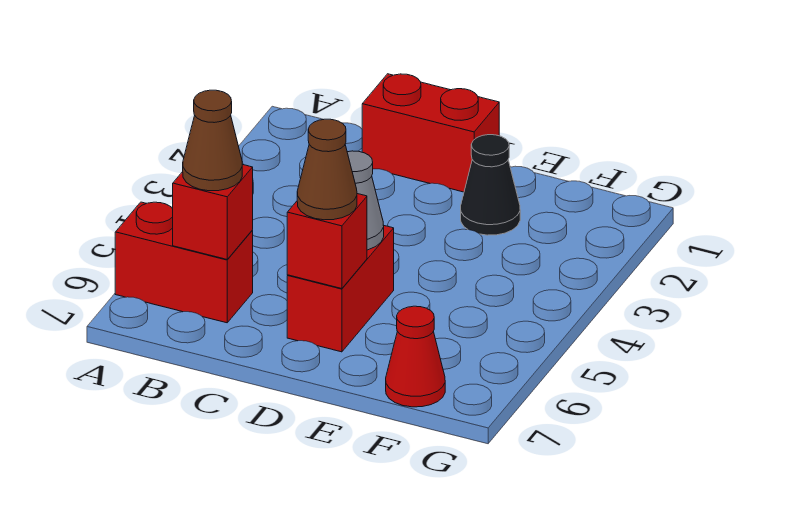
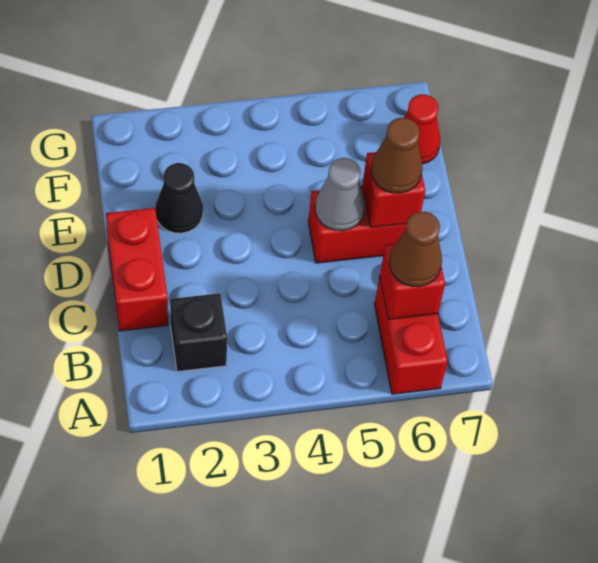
none -> black 1x1 brick [170,293,227,372]

